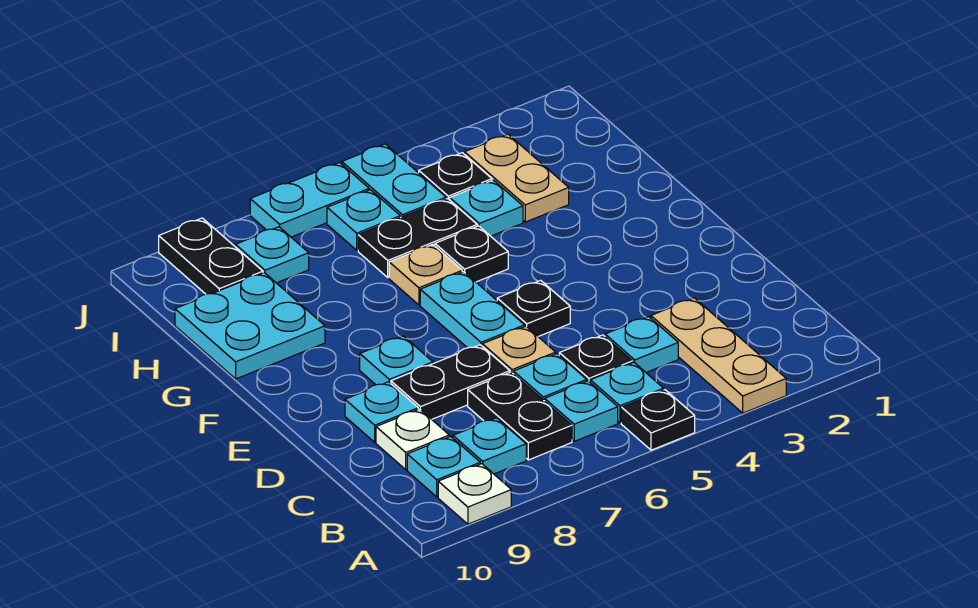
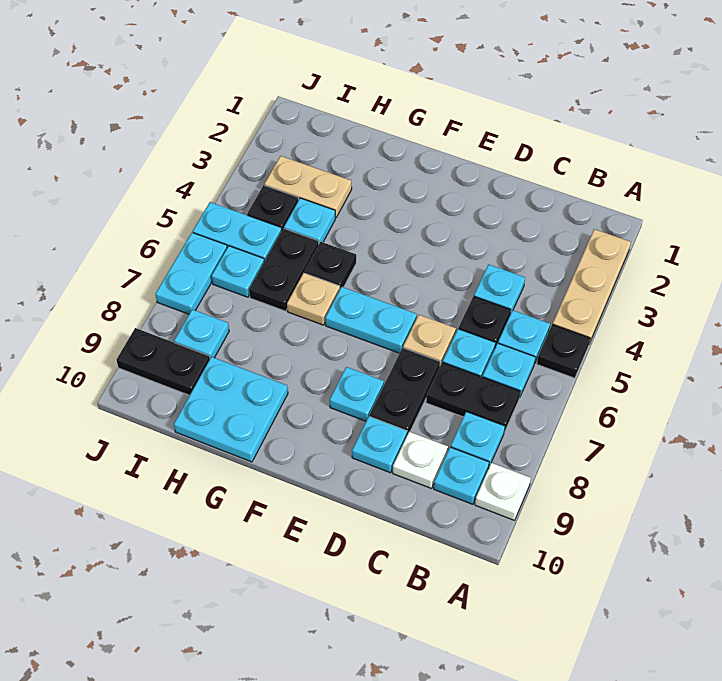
tan 1x3 plate [651,298,786,413] -> tan 1x3 plate turned to [553,229,631,344]
black 1x1 plate [497,280,570,336] -> none

